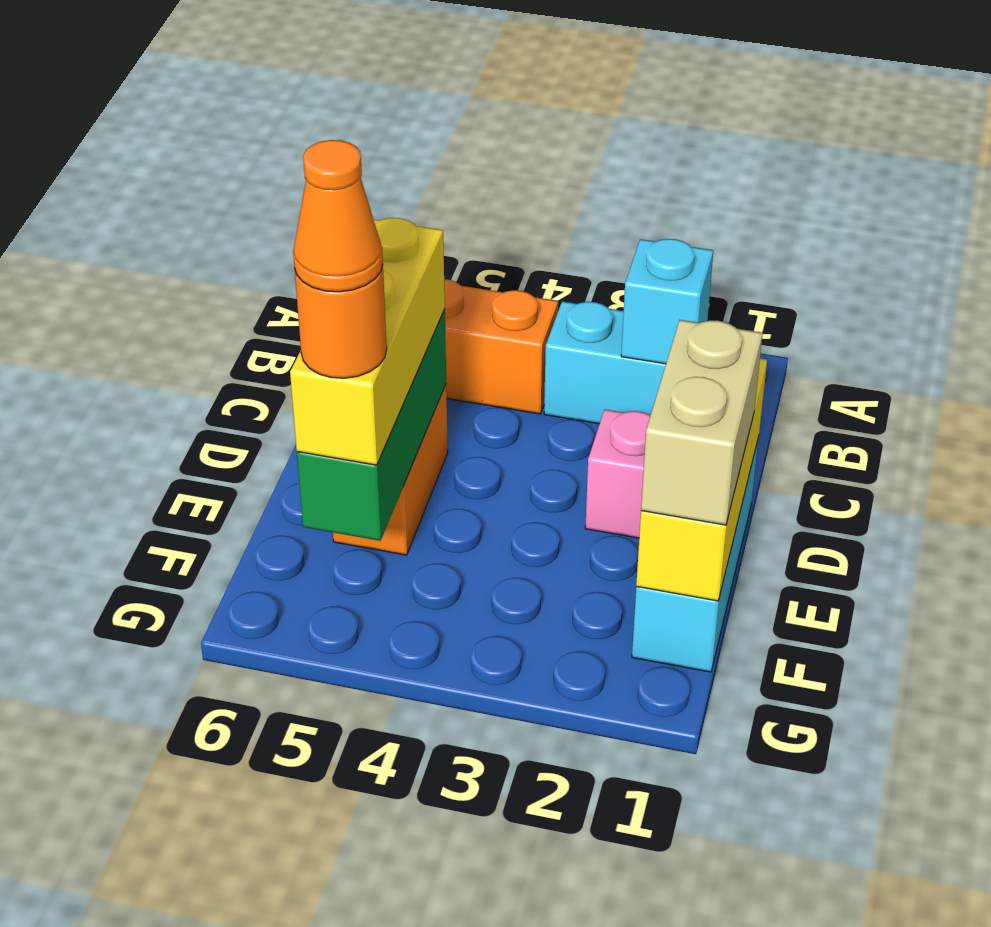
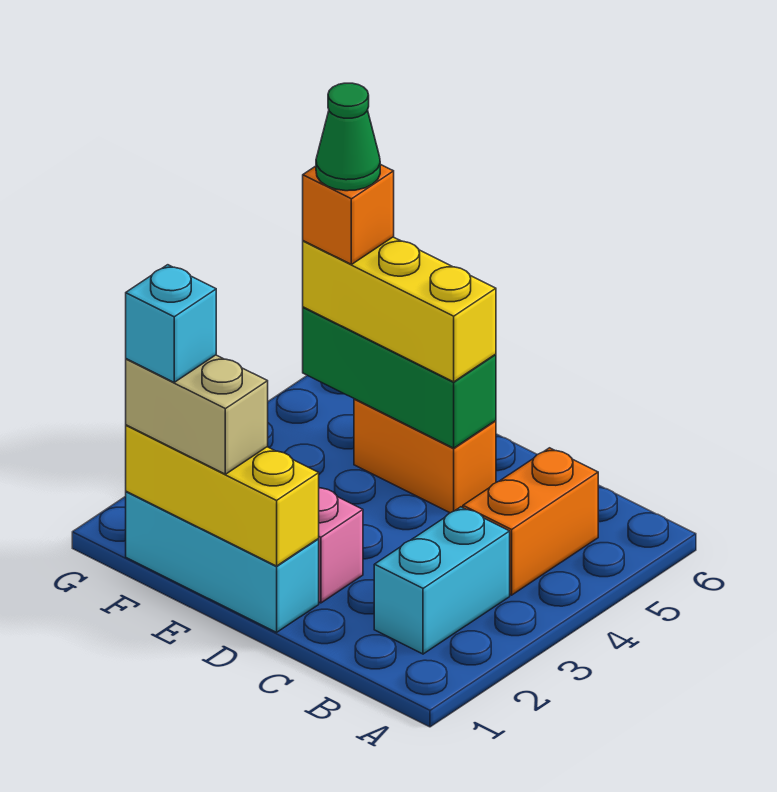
cyan 1x1 brick [621,239,713,364] -> cyan 1x1 brick moved to [126,265,216,382]
orange 1x1 round brick [295,265,387,378] -> orange 1x1 brick [303,164,394,264]
orange 1x1 cone [293,140,383,292] -> green 1x1 cone [316,83,380,191]

